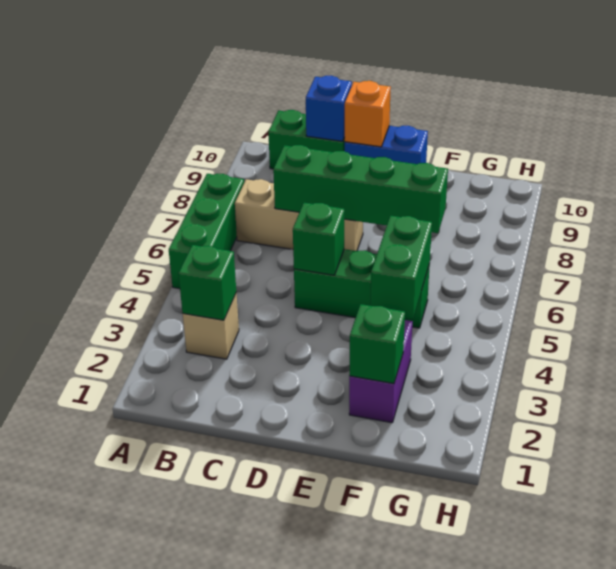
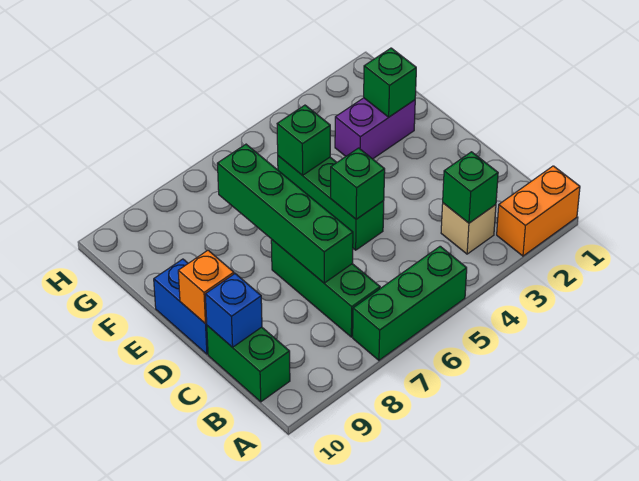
none -> orange 1x2 brick [497,166,580,256]
tan 1x3 brick [235,179,363,251] -> green 1x3 brick [271,239,380,337]
green 1x2 brick [370,216,432,319] -> green 1x1 brick [277,105,330,175]

